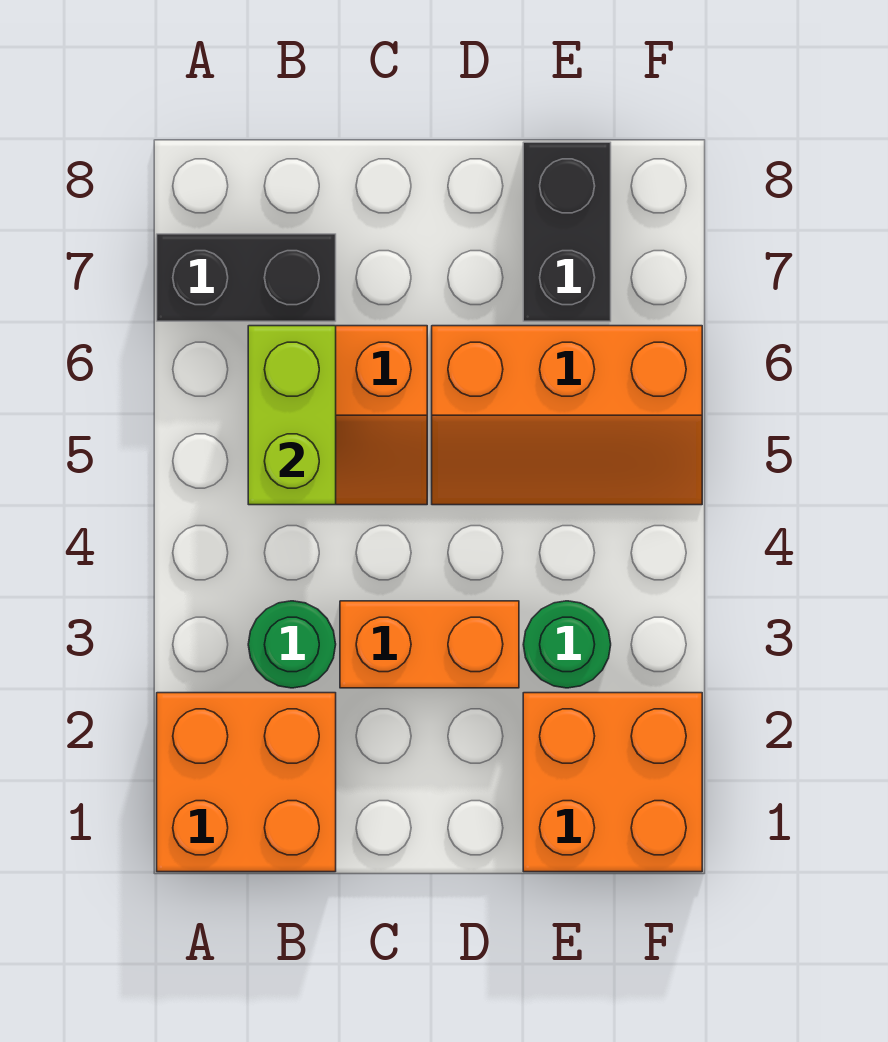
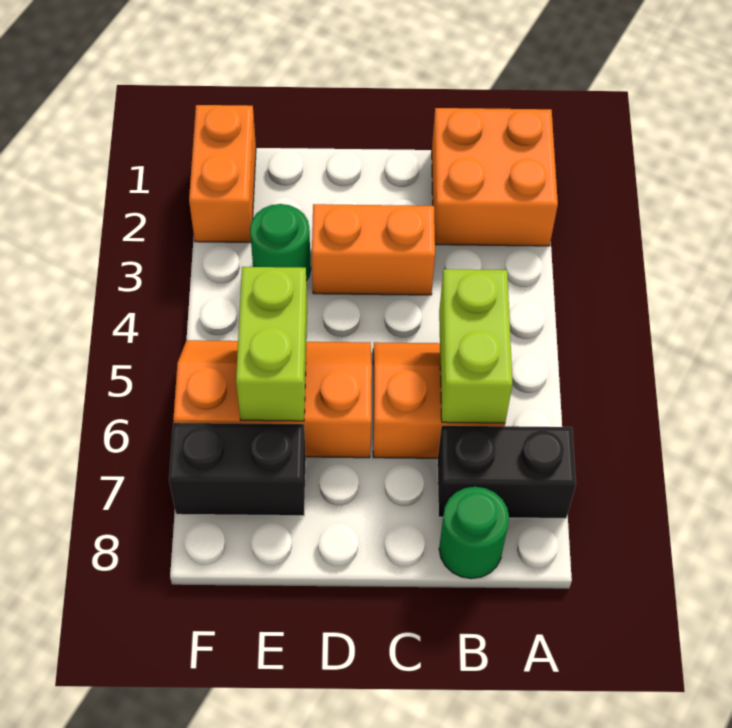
green 1x1 round brick [248,601,336,688] -> green 1x1 round brick moved to [439,487,509,579]
orange 2x2 brick [523,693,702,872] -> orange 1x2 brick [189,105,256,242]
none -> lime 1x2 brick [236,267,307,421]
black 1x2 brick [523,142,611,321] -> black 1x2 brick turned to [169,423,306,516]

